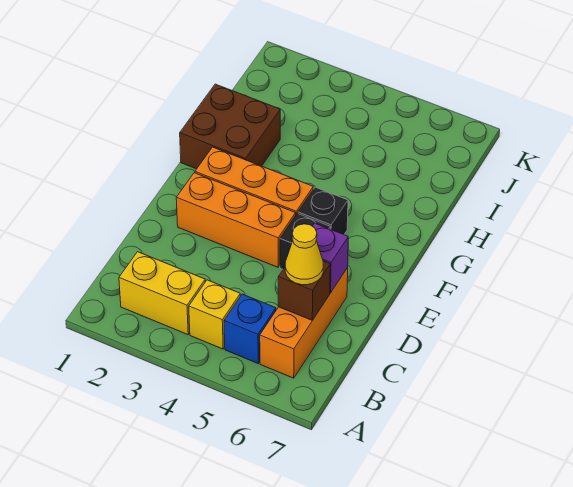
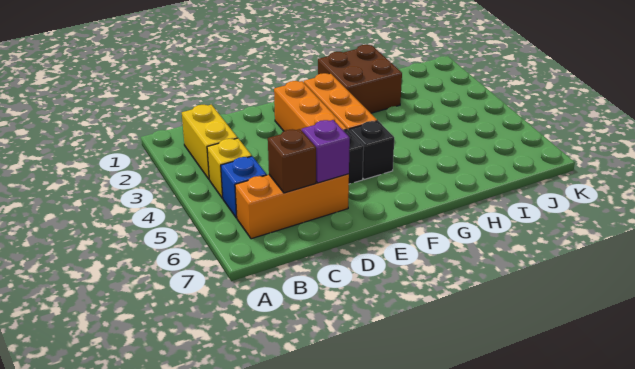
yellow 1x1 cone [285,224,323,285] -> none

